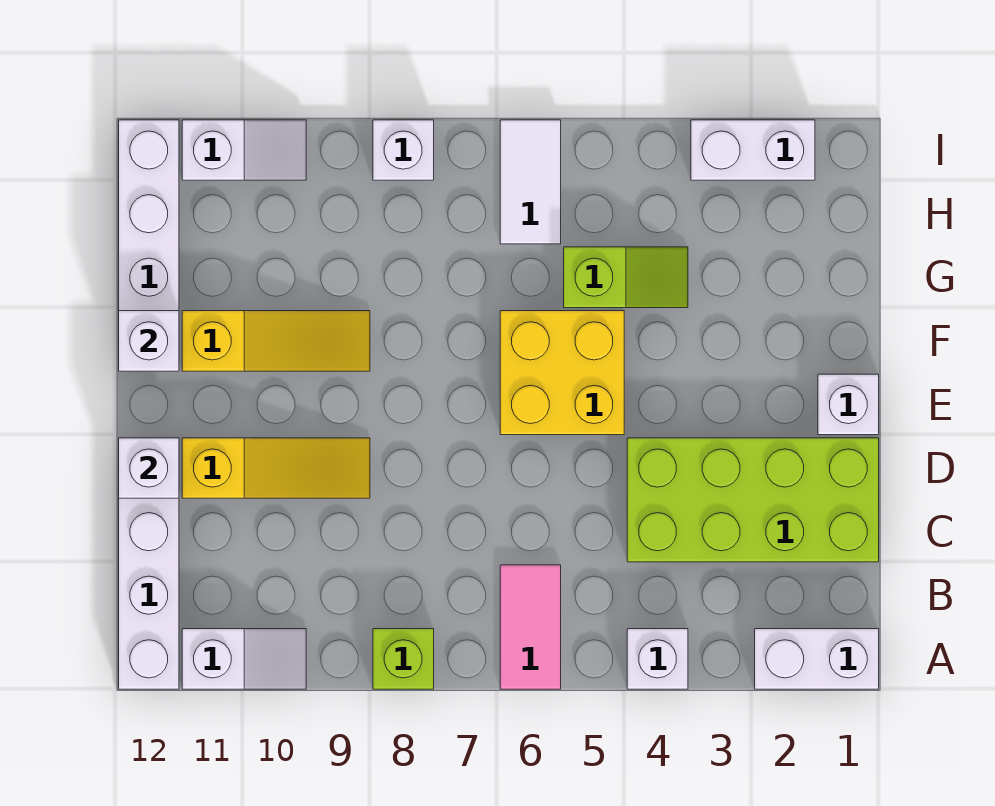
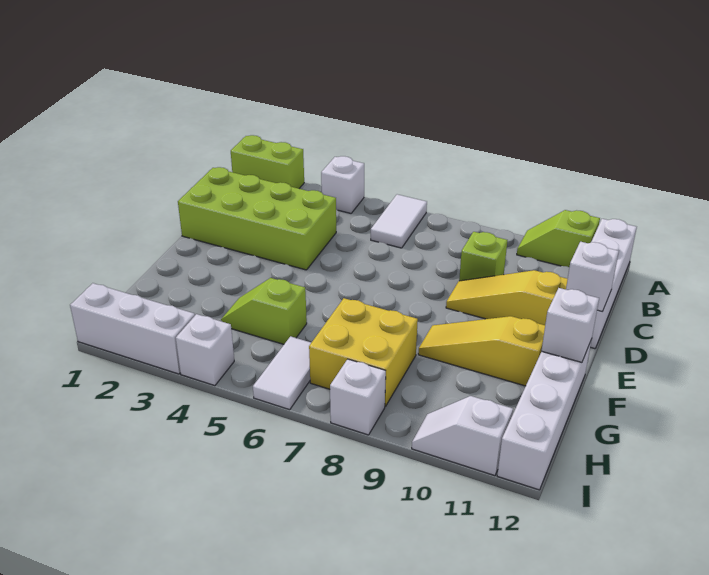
white 1x2 brick [755,629,879,689] -> lime 1x2 brick [231,135,304,189]
pink 1x2 tile [500,565,561,689] -> white 1x2 tile [371,194,427,248]
lime 1x1 brick [373,629,434,689] -> lime 1x1 brick moved to [459,232,507,281]
white 1x2 slope [182,629,306,689] -> lime 1x2 slope [517,210,600,267]
white 1x1 brick [818,374,879,435] -> white 1x1 brick moved to [176,314,234,386]
yellow 2x2 brick [500,311,624,435] -> yellow 2x2 brick moved to [309,298,418,407]
white 1x2 brick [691,120,815,180] -> white 1x3 brick [70,283,195,374]

